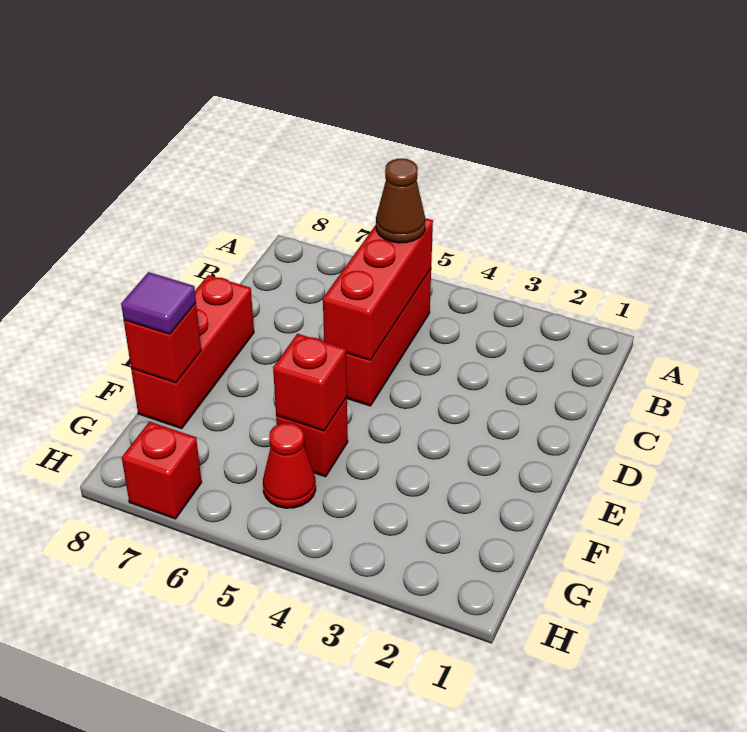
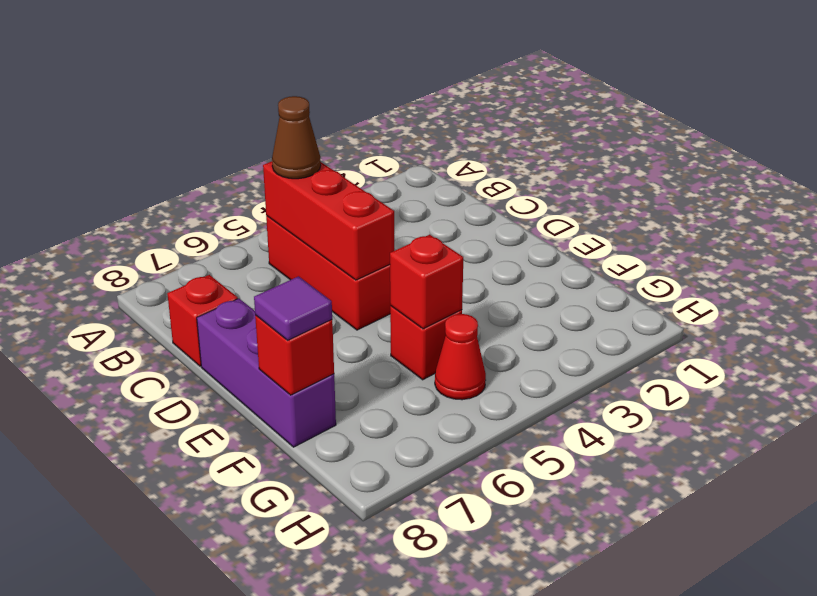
red 1x3 brick [131,275,254,429] -> purple 1x3 brick [197,299,336,447]
red 1x1 brick [122,422,202,519] -> red 1x1 brick moved to [167,275,238,366]

